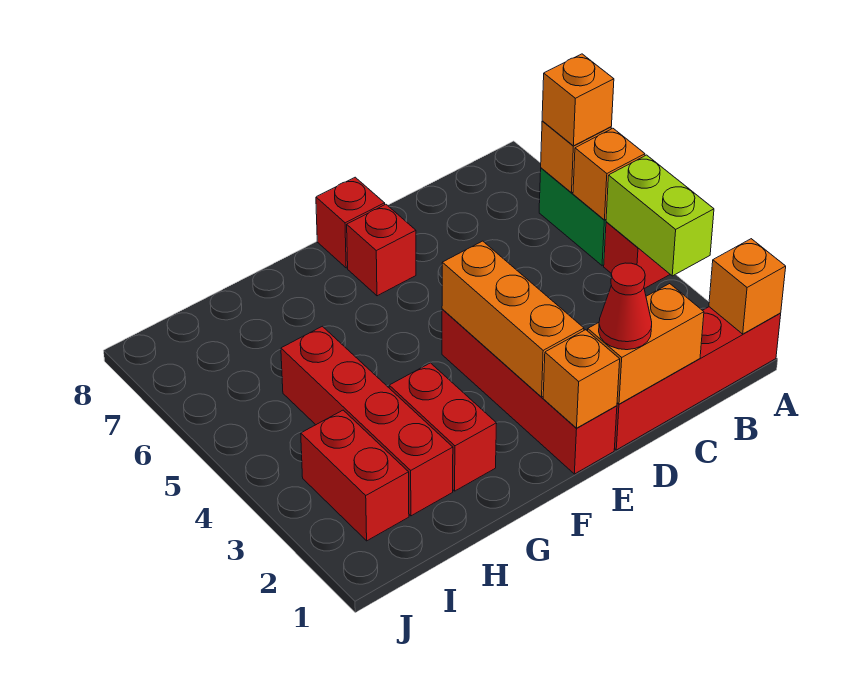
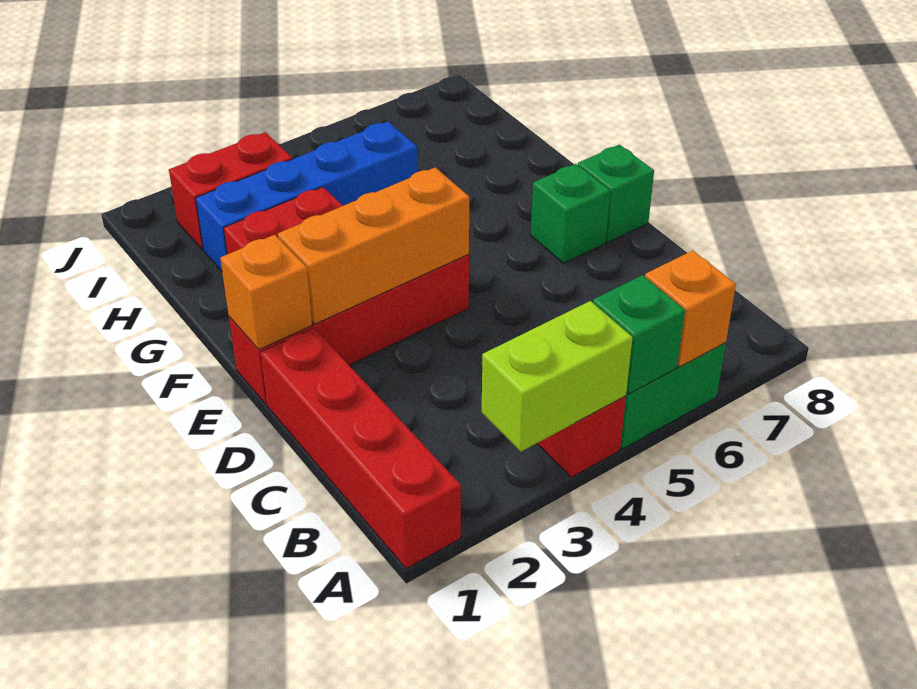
orange 1x1 brick [709,239,786,334] -> none
orange 1x1 brick [573,128,645,220] -> green 1x1 brick [593,275,685,394]
orange 1x1 brick [542,54,614,146] -> none
orange 1x2 brick [588,284,704,404] -> none
red 1x1 cone [599,263,652,350] -> none
red 1x1 brick [347,204,416,296] -> green 1x1 brick [531,164,610,263]
red 1x1 brick [316,177,385,268] -> green 1x1 brick [578,145,654,242]
red 1x4 brick [281,326,453,516] -> blue 1x4 brick [196,122,418,271]

